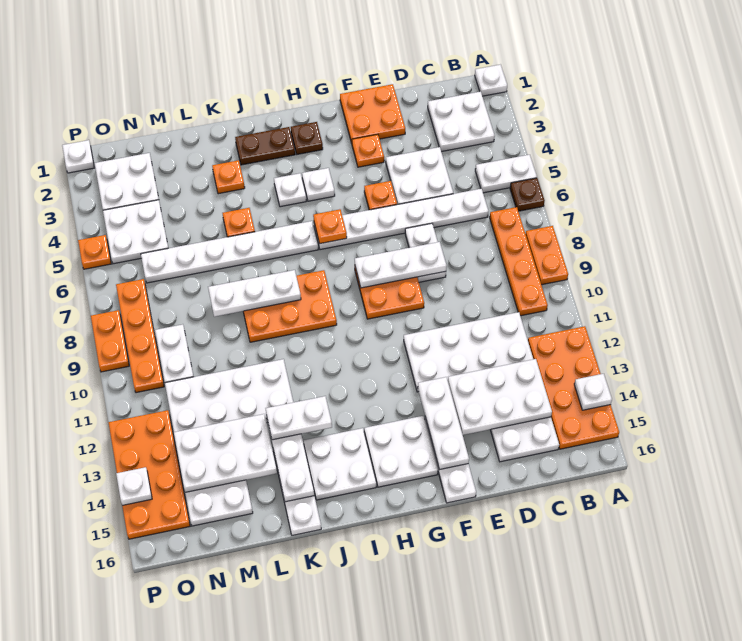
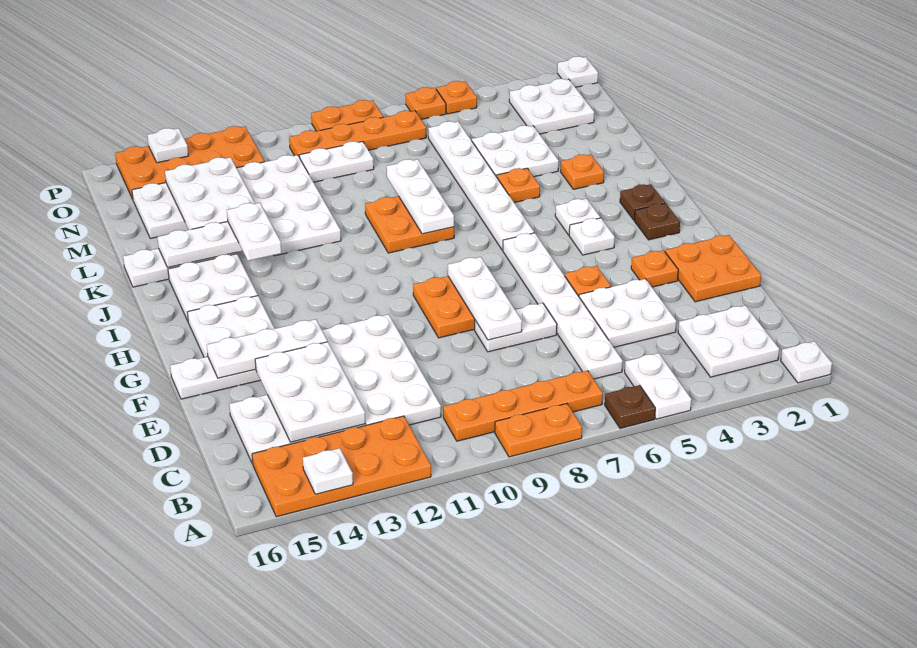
orange 1x1 plate [313,209,347,244] -> orange 1x1 plate moved to [406,87,446,119]
brown 1x2 plate [235,127,295,165] -> brown 1x1 plate [620,184,665,220]
orange 2x3 plate [243,270,337,342] -> orange 2x2 plate [365,196,454,253]
white 2x2 plate [103,200,168,264] -> white 2x2 plate moved to [472,126,559,177]

